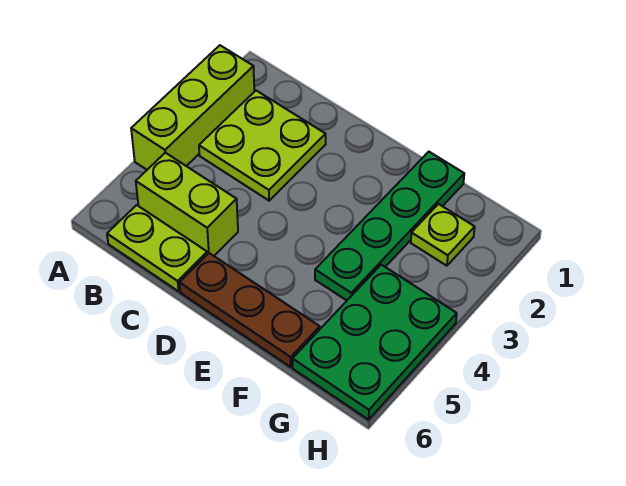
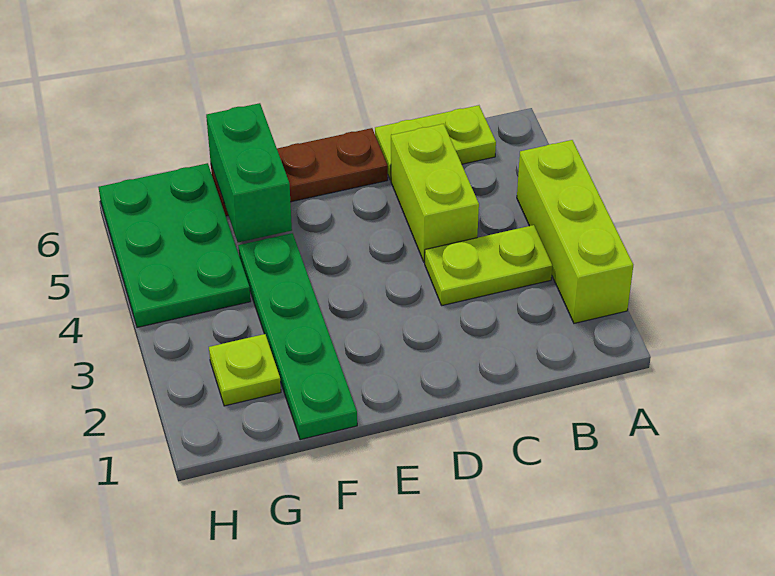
lime 2x2 plate [199,91,326,201] -> lime 1x2 plate [425,225,552,305]
lime 1x2 brick [136,153,238,256] -> lime 1x2 brick turned to [391,124,479,262]
none -> green 1x2 brick [206,103,292,242]

